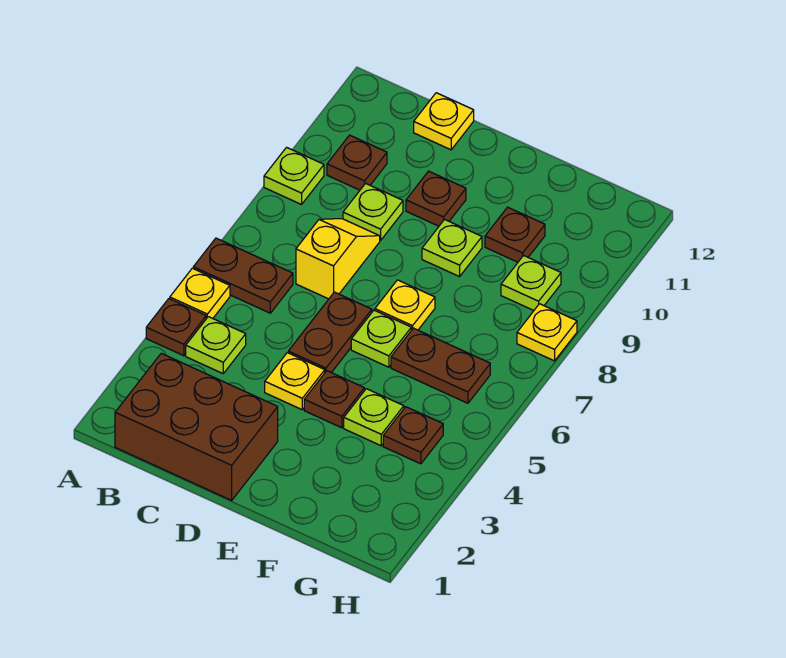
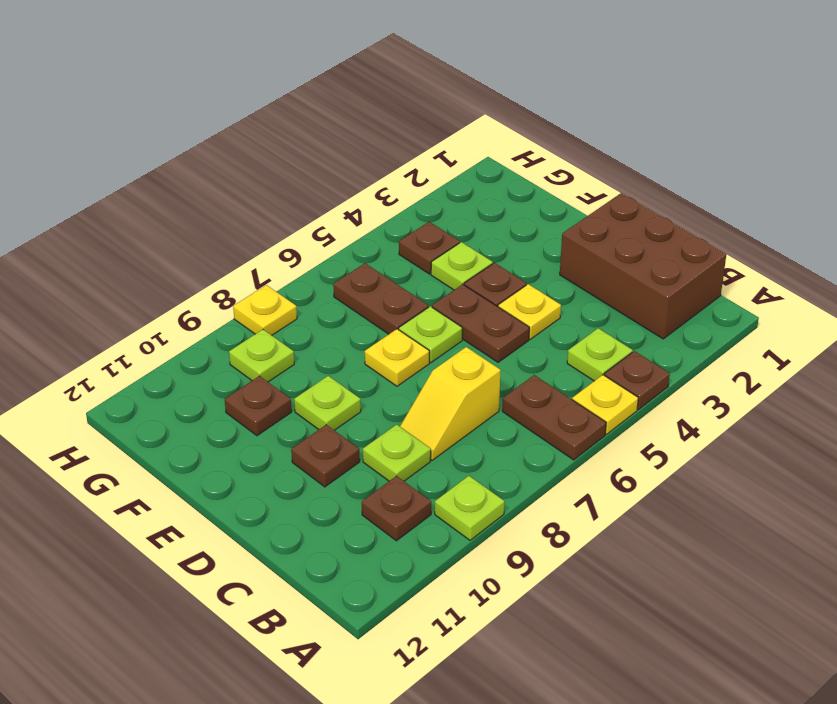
yellow 1x1 plate [414,93,474,150] -> none
brown 1x2 plate [288,292,372,373] -> brown 1x2 plate turned to [432,284,529,362]

